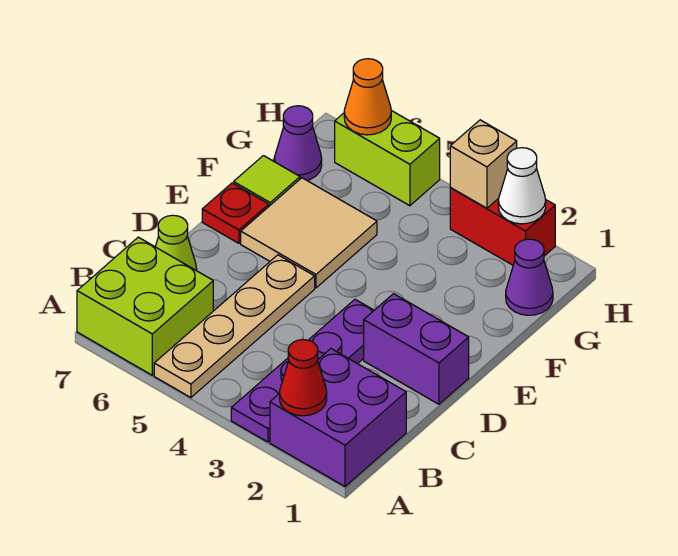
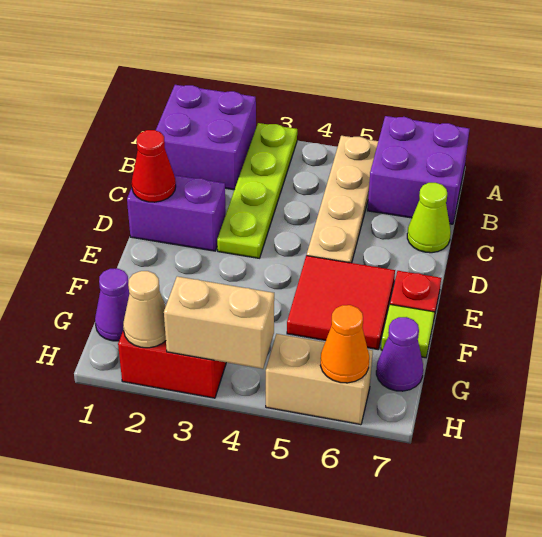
red 1x1 cone [280,340,327,416] -> red 1x1 cone moved to [132,130,176,202]
purple 1x4 plate [231,300,374,442] -> lime 1x4 plate [217,123,297,258]
lime 2x2 brick [77,237,213,375] -> purple 2x2 brick [368,116,469,224]
tan 2x2 tile [241,178,377,288] -> red 2x2 tile [287,256,395,349]
white 1x1 cone [498,148,546,224] -> tan 1x1 cone [123,271,166,348]
tan 1x1 brick [450,120,517,208] -> tan 1x2 brick [164,276,274,369]
lime 1x2 brick [335,111,440,206] -> tan 1x2 brick [266,334,373,425]

